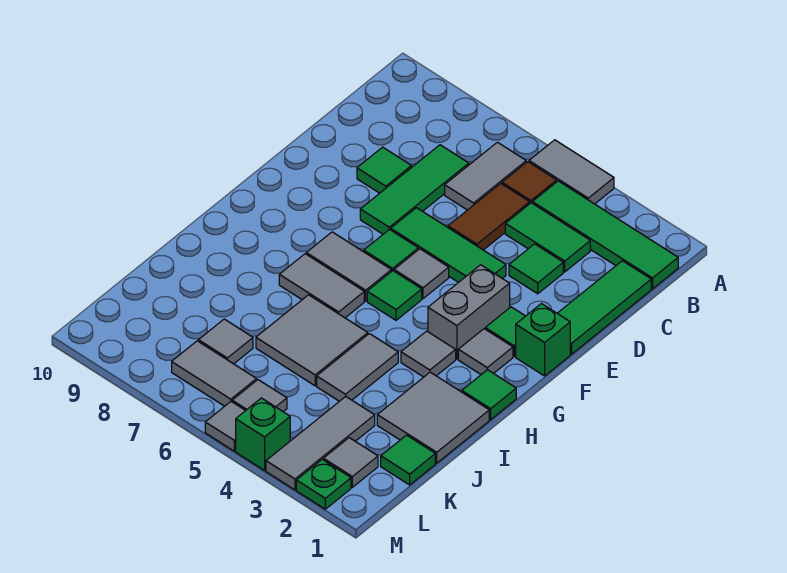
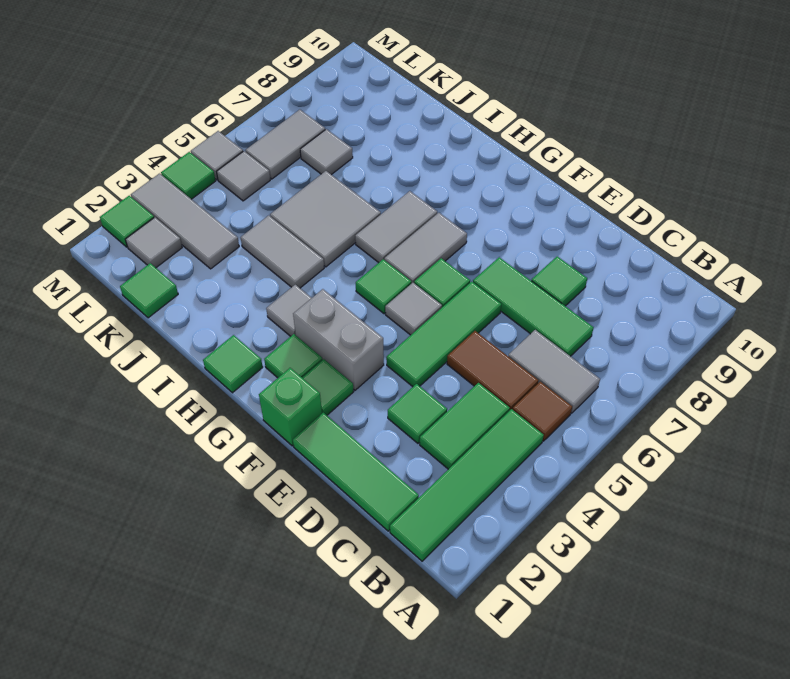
grey 1x2 tile [529,140,614,204] -> none
grey 1x1 tile [458,329,513,374] -> green 1x1 tile [264,334,323,378]
grey 2x2 tile [377,372,489,463] -> none
green 1x1 plate [296,459,351,509] -> green 1x1 tile [100,196,154,247]
green 1x1 brick [236,398,290,470] -> green 1x1 tile [161,152,216,199]

